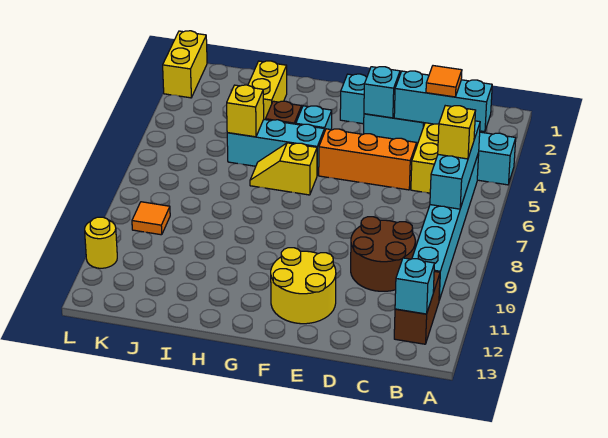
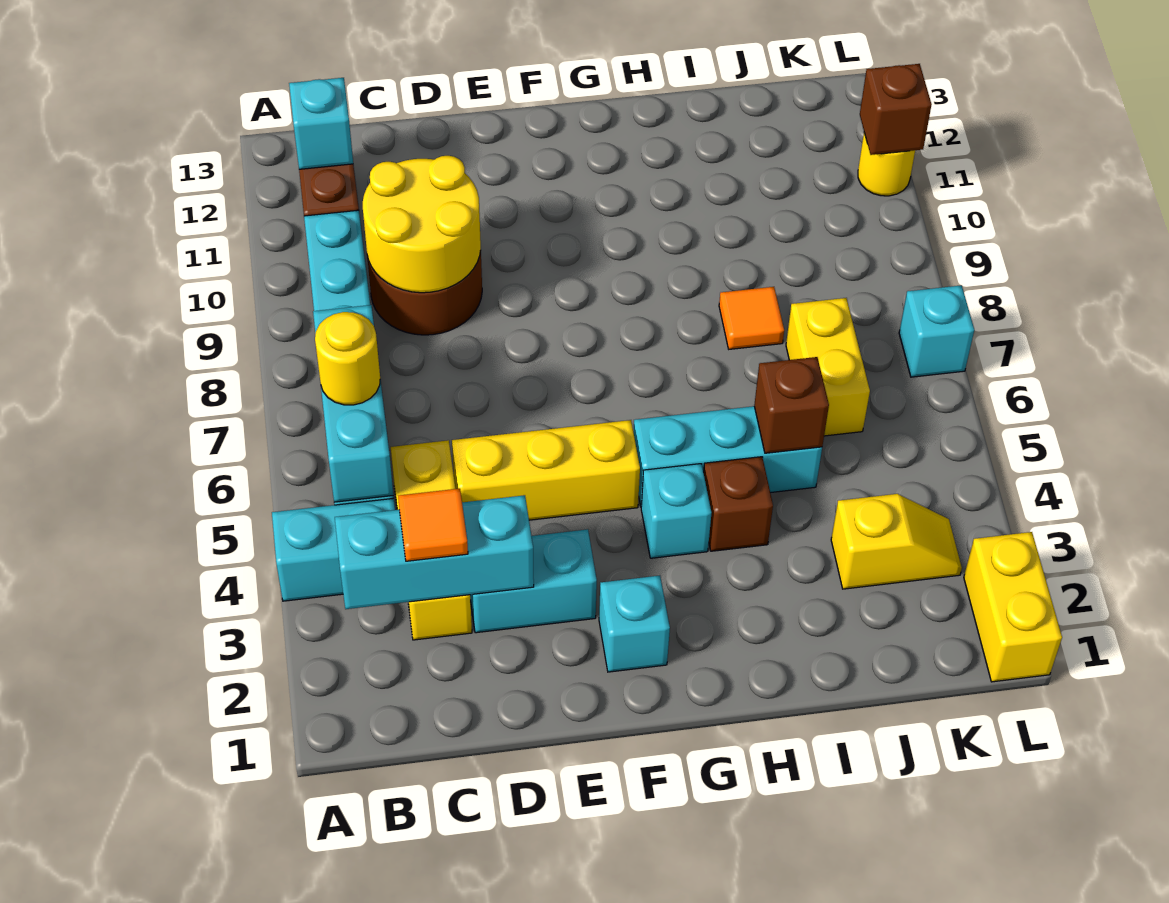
yellow 1x1 brick [438,106,476,159] -> yellow 1x1 round brick [315,312,380,405]
orange 1x3 brick [319,129,417,190] -> yellow 1x3 brick [452,420,640,520]
cyan 1x1 brick [364,67,400,118] -> cyan 1x1 brick moved to [899,285,974,377]
yellow 2x2 round brick [271,248,336,324] -> yellow 2x2 round brick moved to [363,156,481,293]
yellow 1x2 slope [250,143,317,195] -> yellow 1x2 slope moved to [831,494,962,589]
yellow 1x2 brick [248,61,287,120] -> yellow 1x2 brick moved to [786,298,870,436]
yellow 1x1 brick [227,85,264,137] -> brown 1x1 brick [754,357,829,453]
orange 1x1 tile [132,202,170,235] -> orange 1x1 tile moved to [719,287,784,349]
none -> brown 1x1 brick [860,64,932,155]

